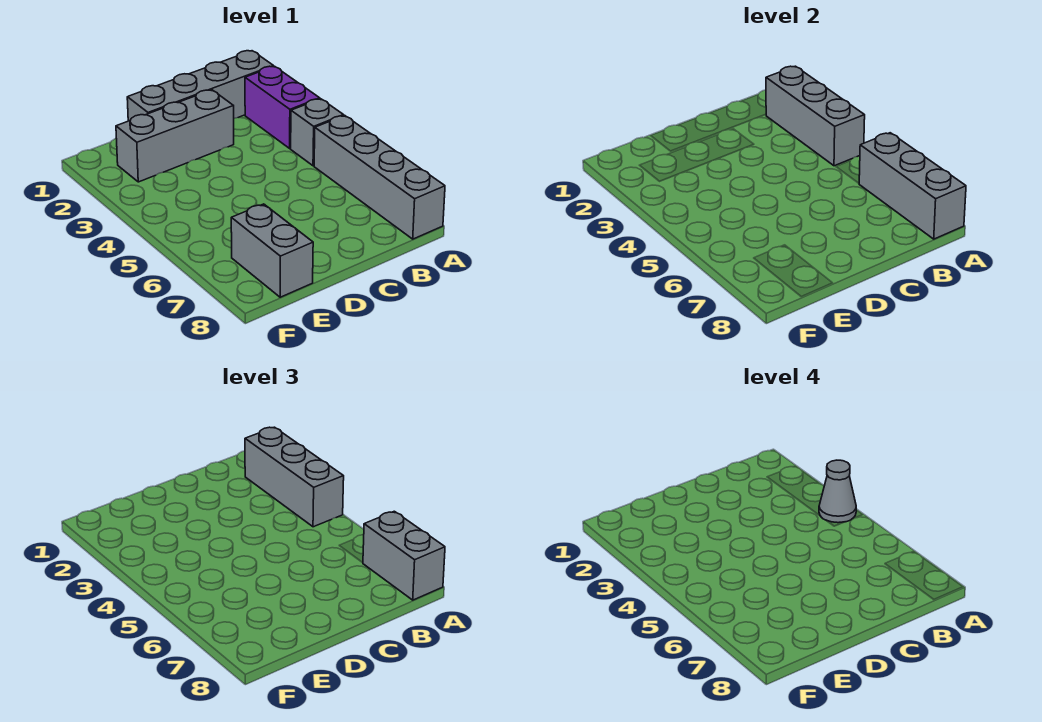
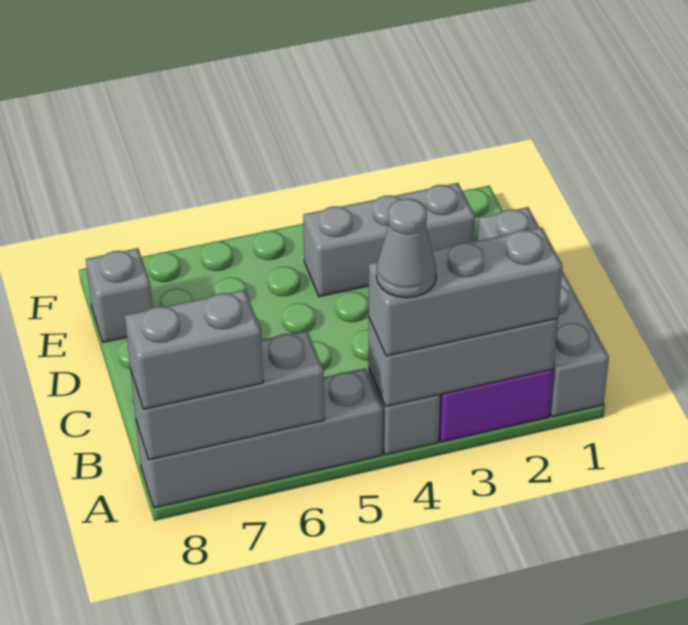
grey 1x3 brick [116,90,234,182] -> grey 1x3 brick turned to [303,183,475,297]
grey 1x2 brick [231,204,313,297] -> grey 1x1 brick [86,248,153,342]

